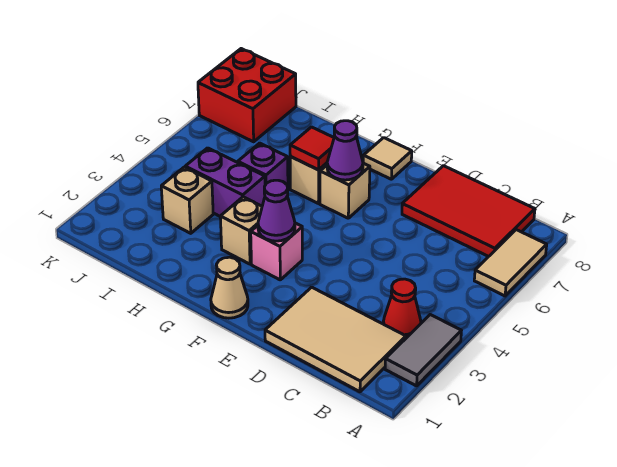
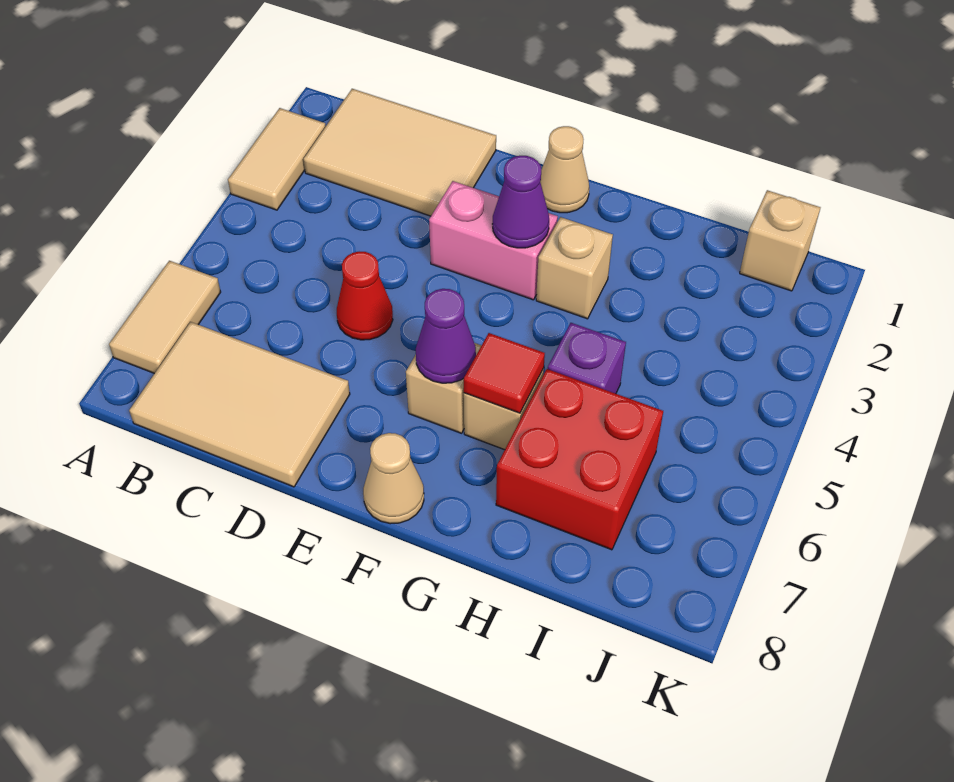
grey 1x2 tile [385,315,461,386] -> tan 1x2 tile [228,108,326,210]
red 1x1 cone [383,279,421,338] -> red 1x1 cone moved to [337,252,393,340]
red 2x3 tile [402,166,535,257] -> tan 2x3 tile [129,322,350,487]
pink 1x1 brick [251,223,302,280] -> pink 1x2 brick [429,181,558,300]
tan 1x1 tile [363,138,412,179] -> tan 1x1 cone [363,433,424,524]
purple 1x2 brick [185,148,265,216] -> none
tan 1x1 brick [161,167,213,233] -> tan 1x1 brick moved to [740,190,820,291]
red 2x2 brick [198,49,296,142] -> red 2x2 brick moved to [496,369,663,550]

